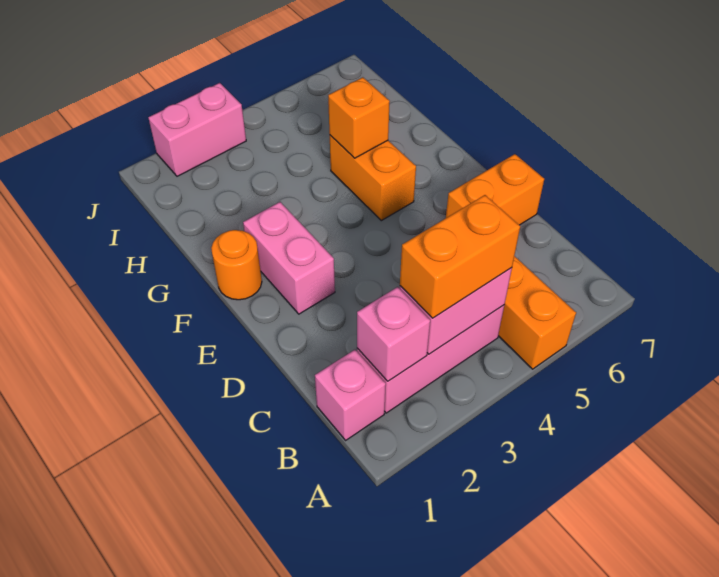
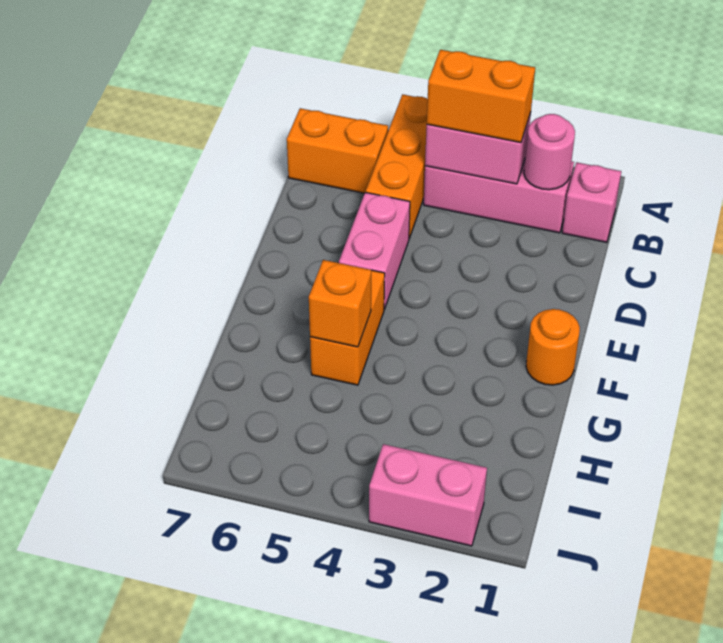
pink 1x1 brick [357,287,430,381] -> pink 1x1 round brick [524,114,575,190]
orange 1x2 brick [446,154,544,225] -> orange 1x2 brick moved to [287,108,388,193]
pink 1x2 brick [243,202,335,314] -> pink 1x2 brick moved to [339,192,410,309]

